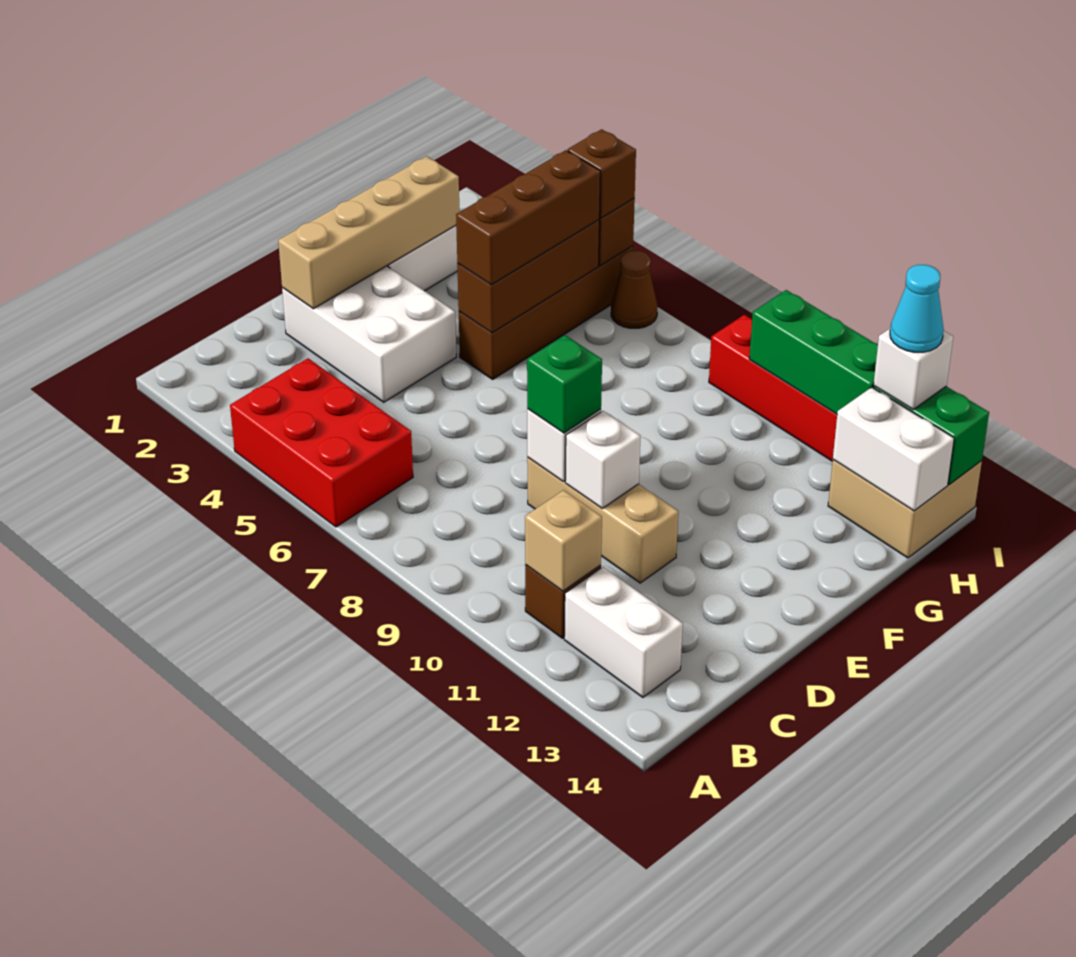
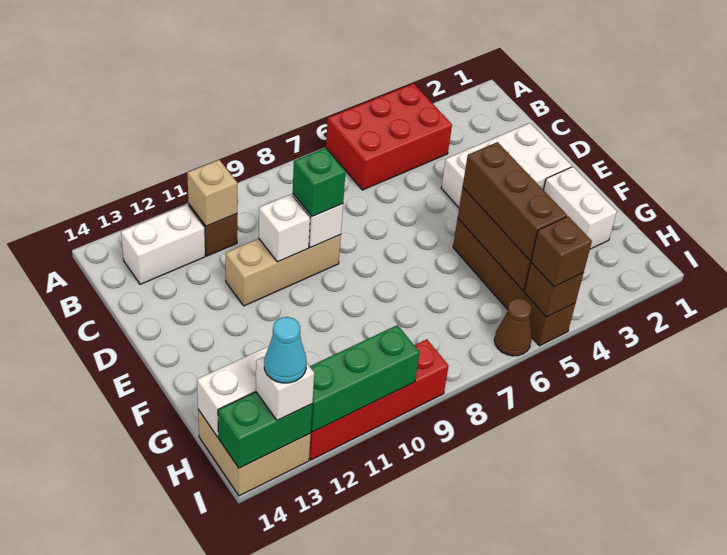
tan 1x4 brick [278,156,459,309] -> none

